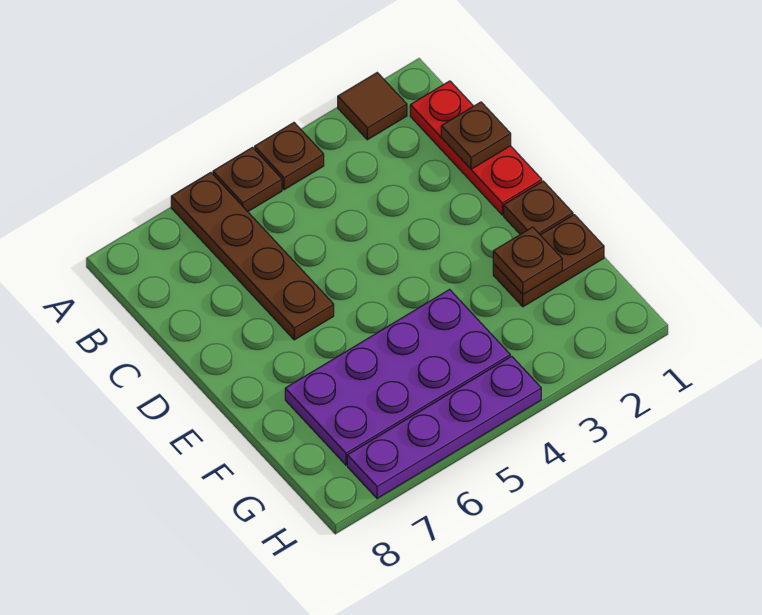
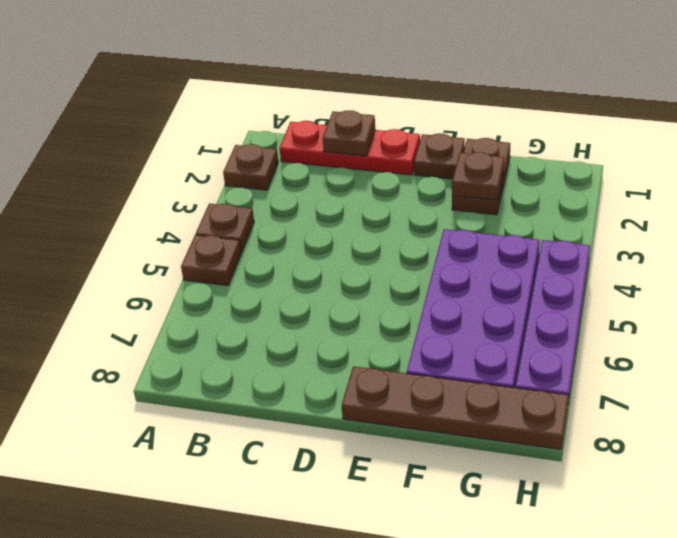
brown 1x1 tile [338,73,407,140] -> brown 1x1 plate [223,144,278,190]
brown 1x4 plate [171,173,334,340] -> brown 1x4 plate moved to [342,366,569,450]

